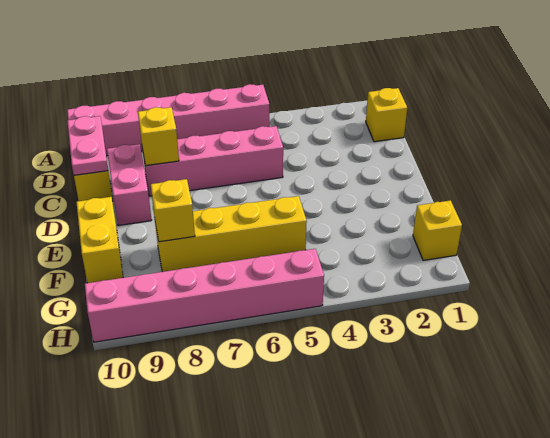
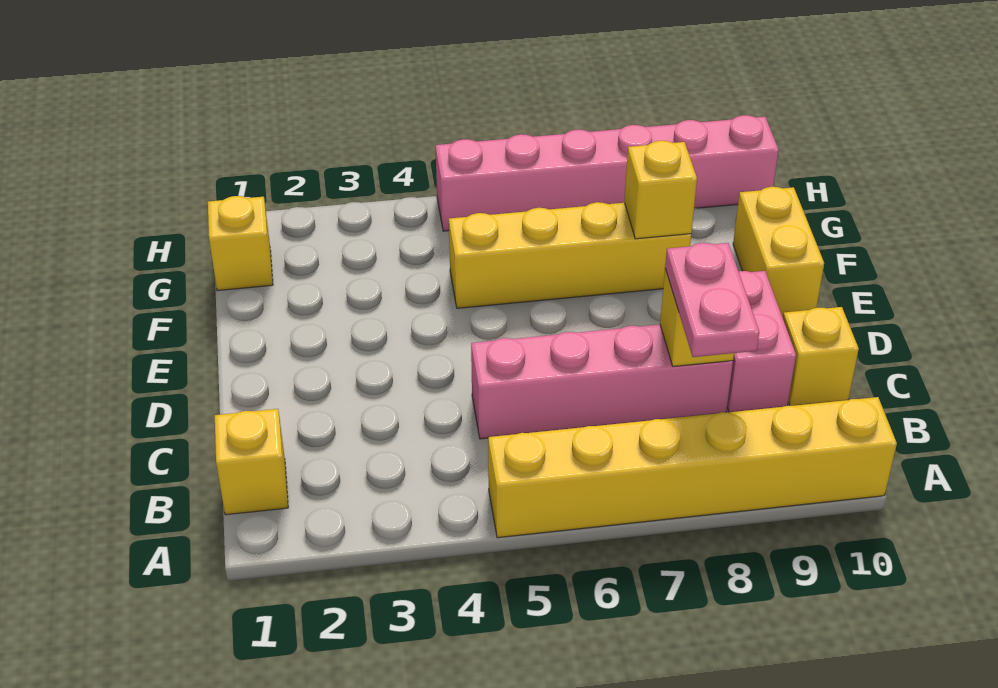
pink 1x6 brick [67,84,270,156] -> yellow 1x6 brick [488,397,897,538]
pink 1x2 plate [67,116,108,175] -> pink 1x2 plate moved to [665,243,759,357]

